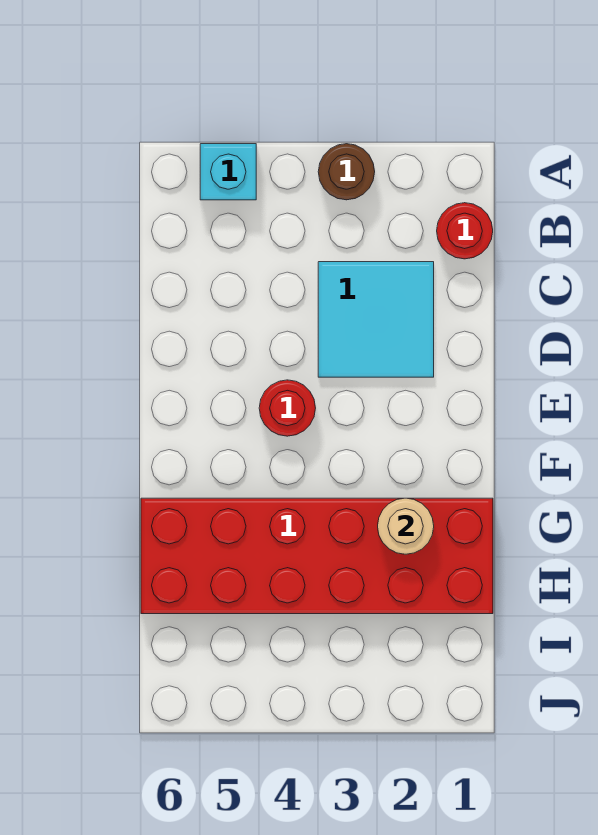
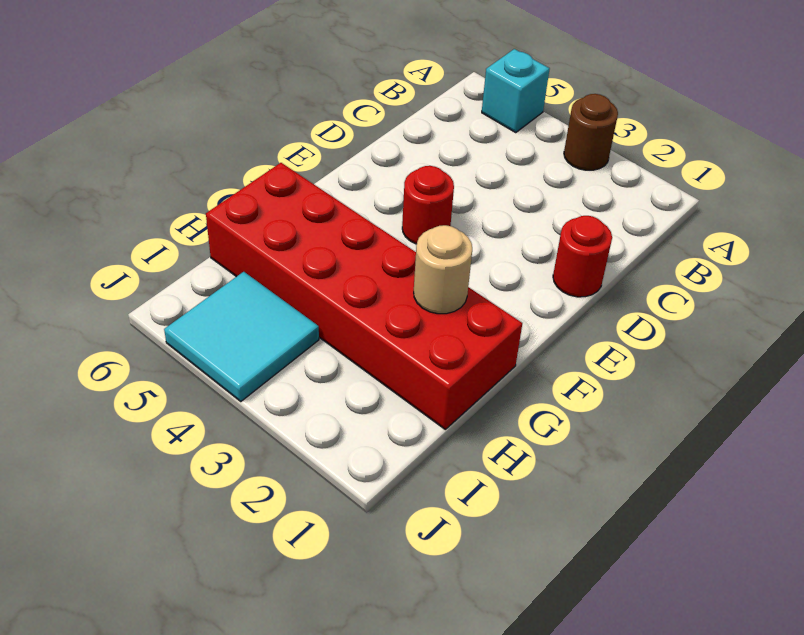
red 1x1 round brick [437,203,493,259] -> red 1x1 round brick moved to [553,216,612,297]
cyan 2x2 tile [318,262,434,377] -> cyan 2x2 tile moved to [164,272,319,402]

